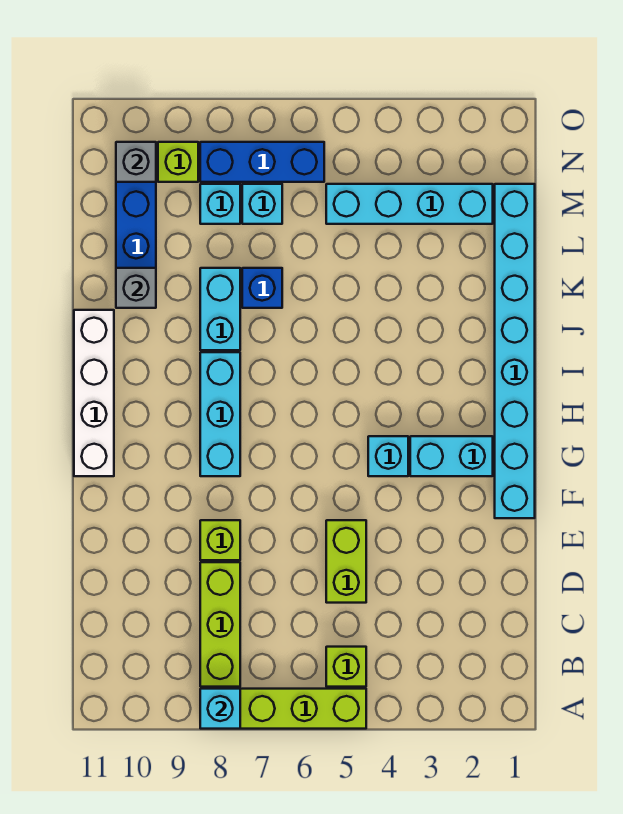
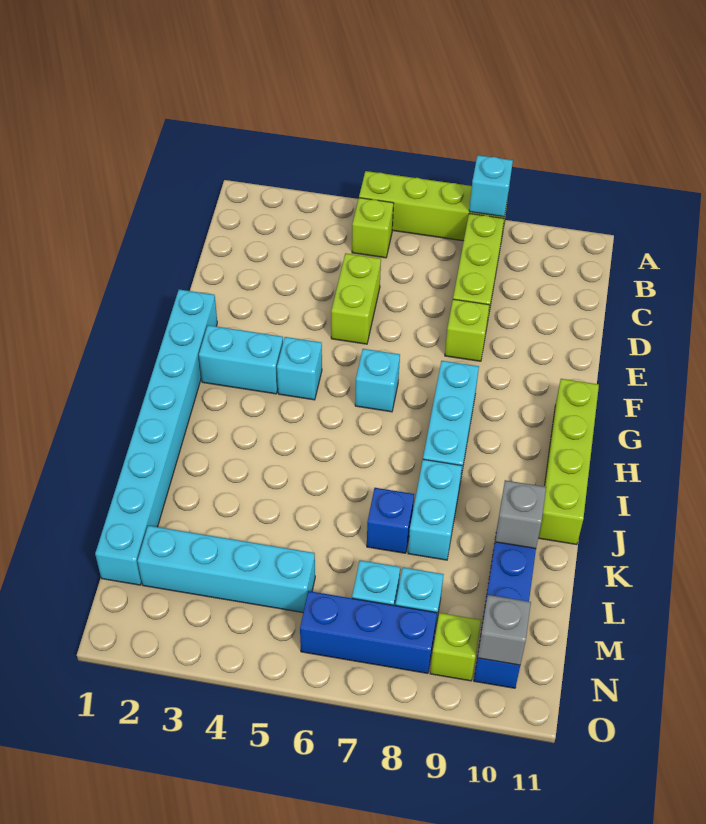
none -> cyan 1x1 brick [355,349,400,412]
white 1x4 brick [74,310,114,476] -> lime 1x4 brick [538,379,599,545]

